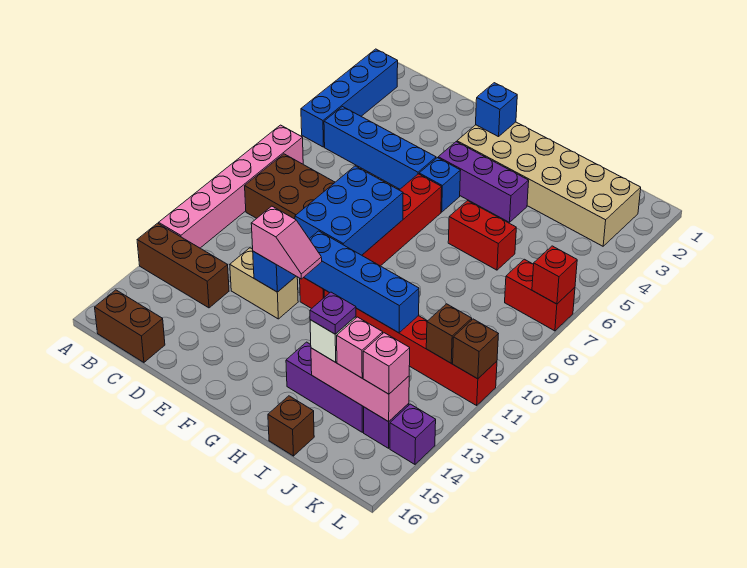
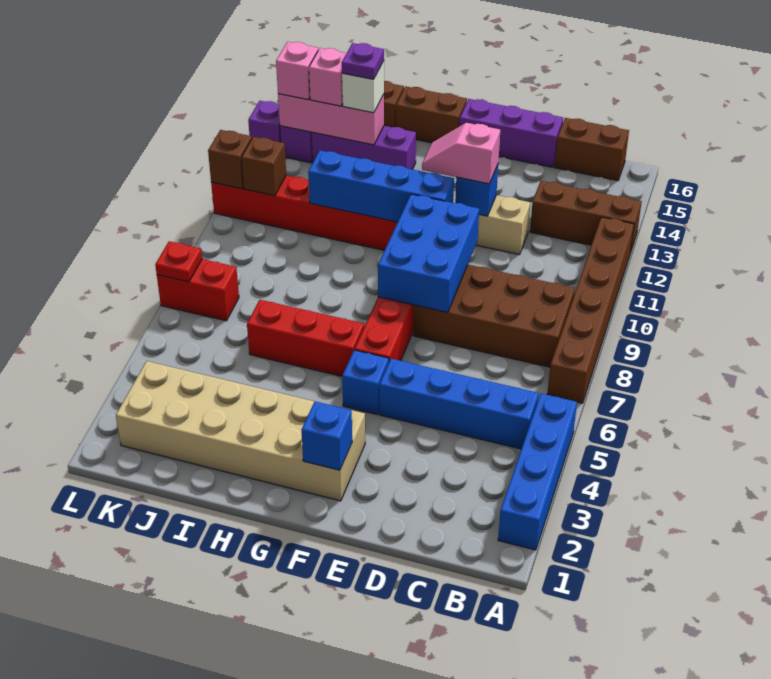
pink 1x6 brick [159,125,303,248] -> brown 1x6 brick [547,217,634,403]
purple 1x3 brick [438,142,529,222] -> purple 1x3 brick moved to [460,99,563,167]
none -> brown 1x2 brick [396,86,467,143]
red 1x2 brick [448,201,516,270] -> red 1x3 brick [247,300,364,376]
red 1x1 brick [532,246,577,304] -> red 1x1 plate [155,241,202,282]

